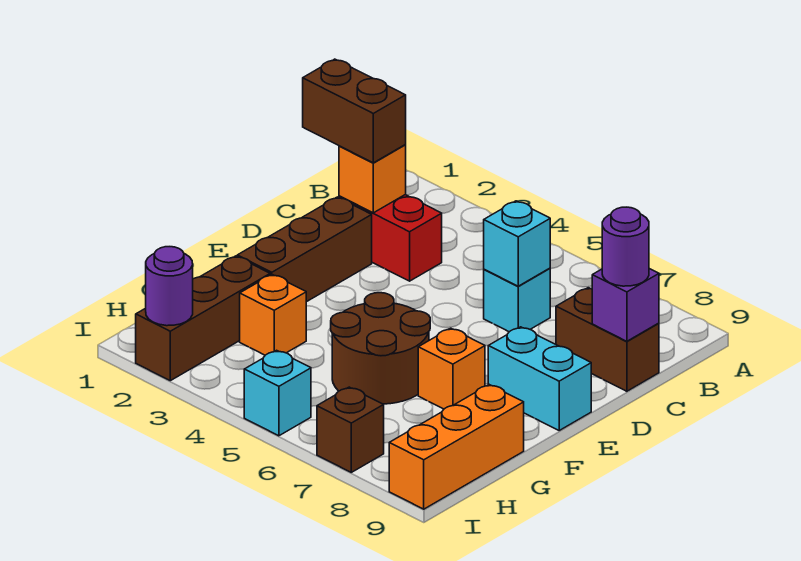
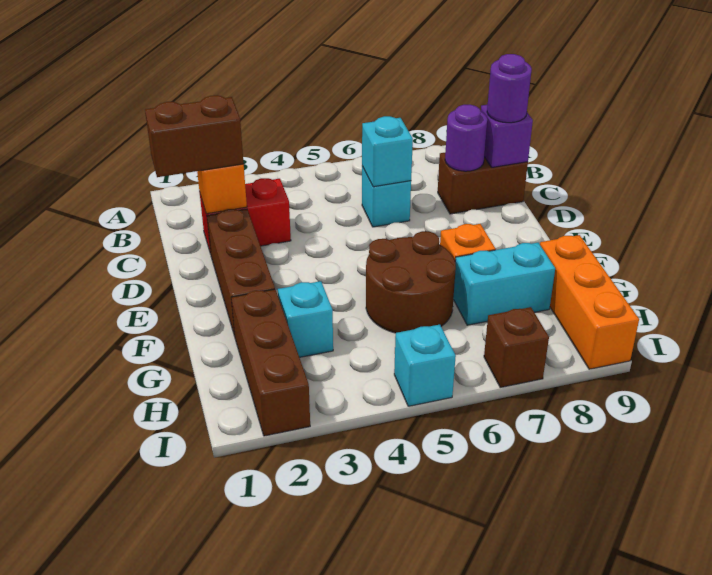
cyan 1x2 brick [488,327,591,430] -> cyan 1x2 brick moved to [453,243,555,325]
orange 1x1 brick [240,275,306,355] -> cyan 1x1 brick [278,281,333,357]
purple 1x1 round brick [146,247,193,326] -> purple 1x1 round brick moved to [445,105,488,171]

